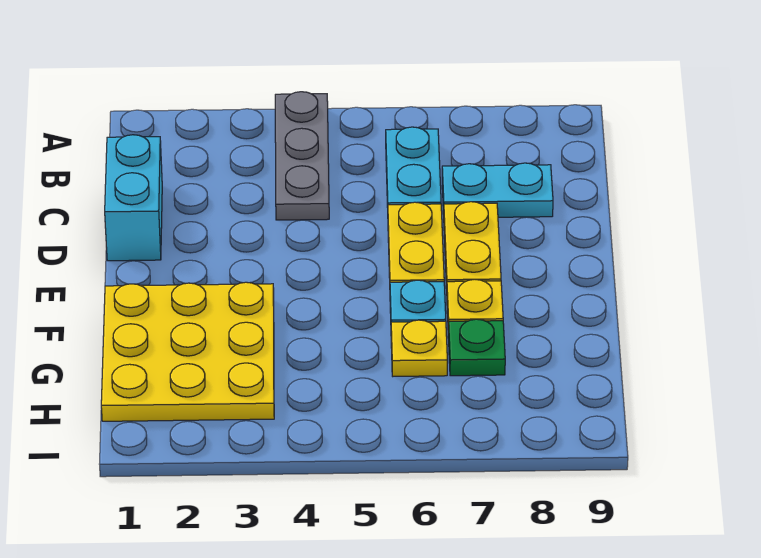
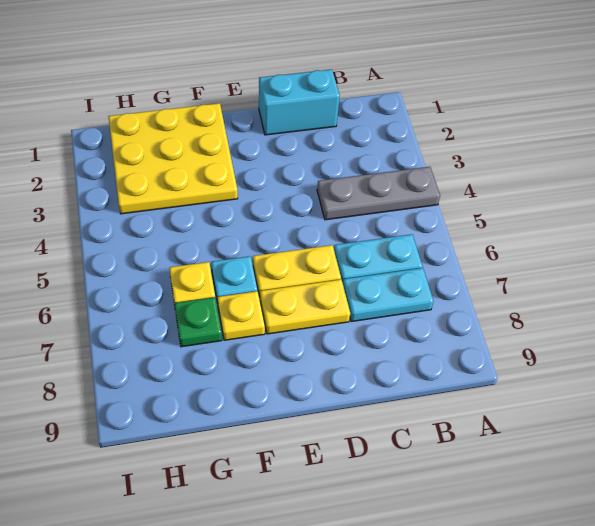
cyan 1x2 plate [442,163,553,217] -> cyan 1x2 plate turned to [343,268,434,322]

